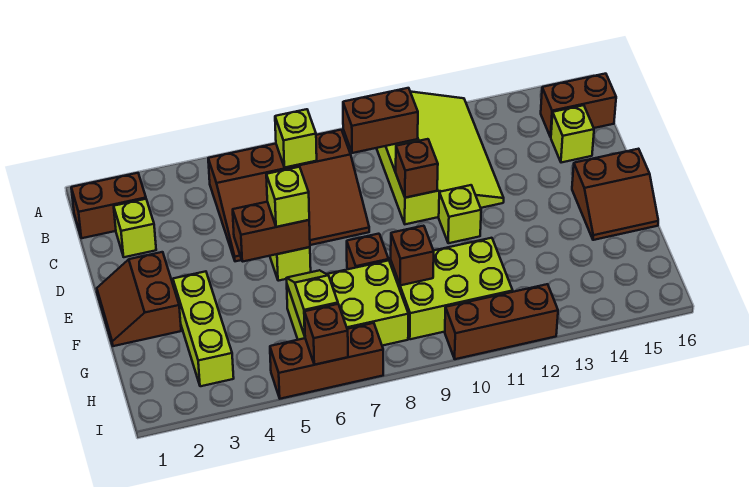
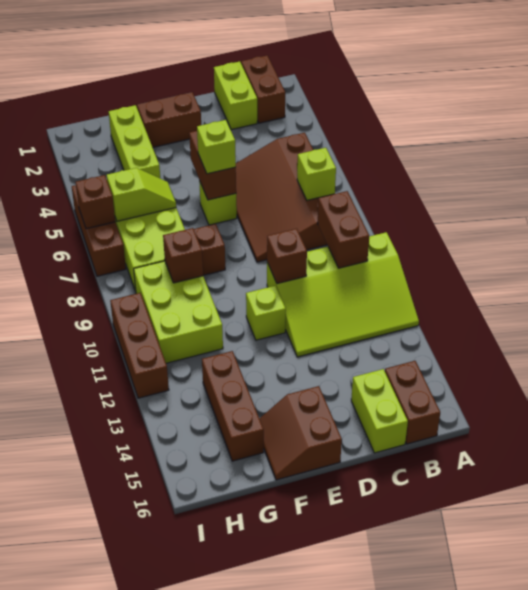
lime 1x1 brick [114,199,156,257] -> lime 1x2 brick [214,61,257,130]
lime 1x1 brick [551,105,594,163] -> lime 1x2 brick [351,369,408,453]
lime 1x3 brick [173,271,234,386] -> lime 1x3 brick turned to [109,105,160,178]
none -> brown 1x3 brick [202,351,264,461]

